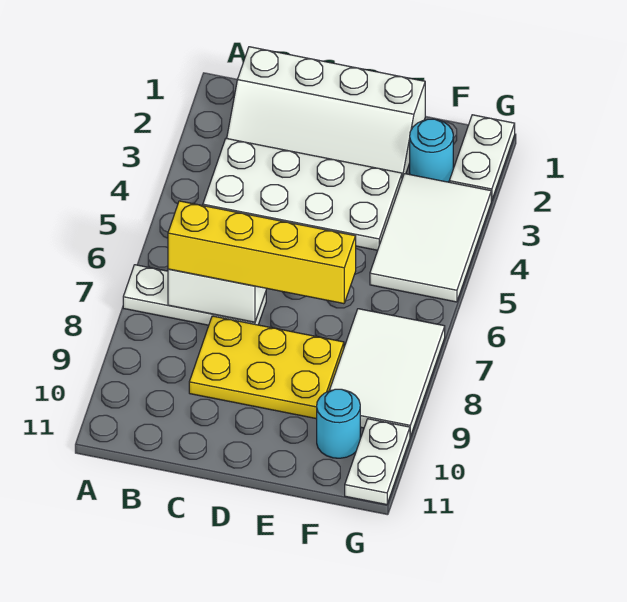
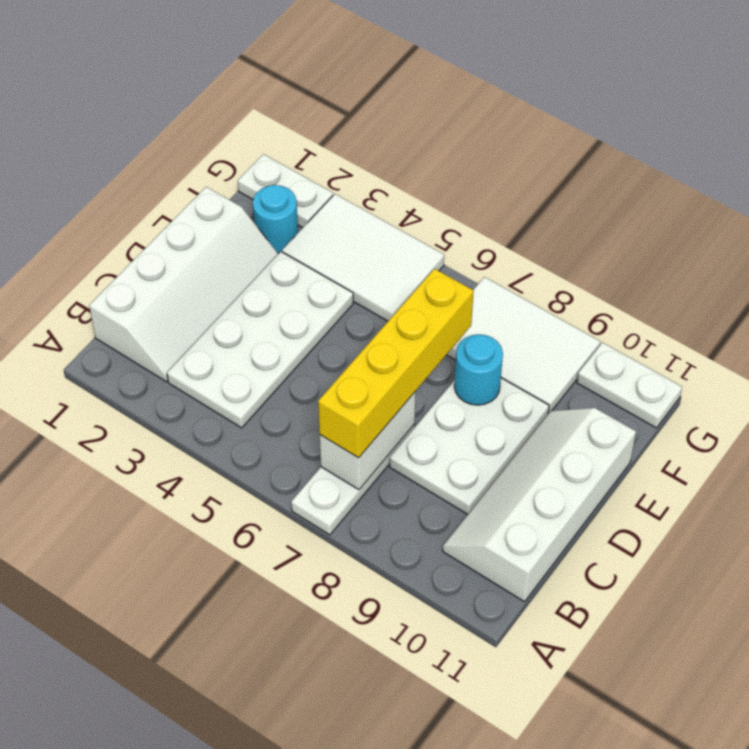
none -> white 2x4 slope [443,408,636,602]
yellow 2x3 plate [189,316,344,419] -> white 2x3 plate [390,378,549,514]
cyan 1x1 round brick [317,389,360,458] -> cyan 1x1 round brick moved to [454,334,503,405]

